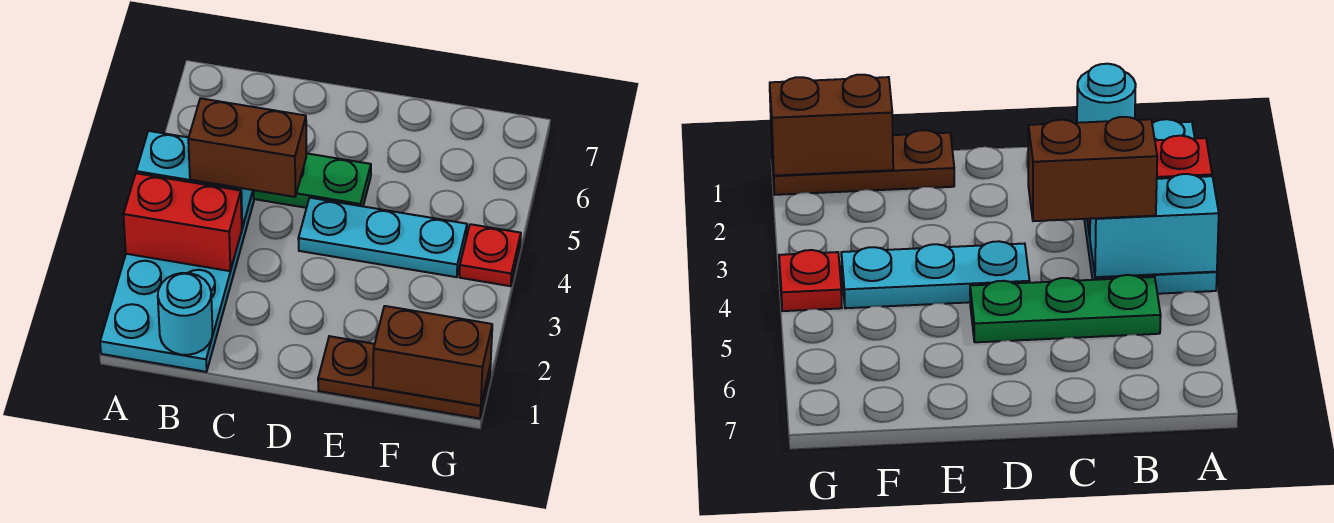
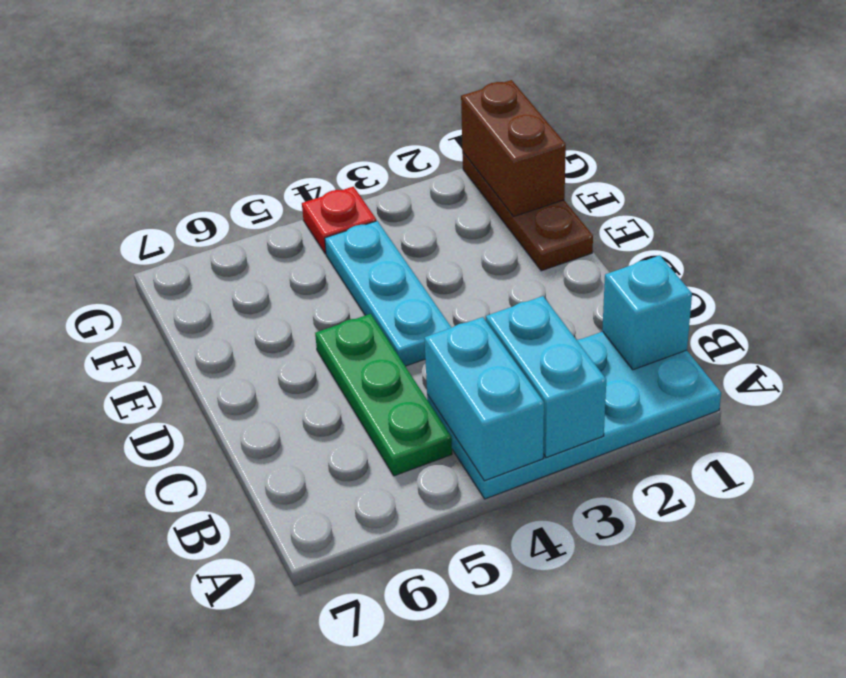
red 1x2 brick [123,173,242,271] -> cyan 1x2 brick [486,296,606,458]
cyan 1x1 round brick [158,273,213,355] -> cyan 1x1 brick [602,255,692,370]
brown 1x2 brick [188,98,306,197] -> none

